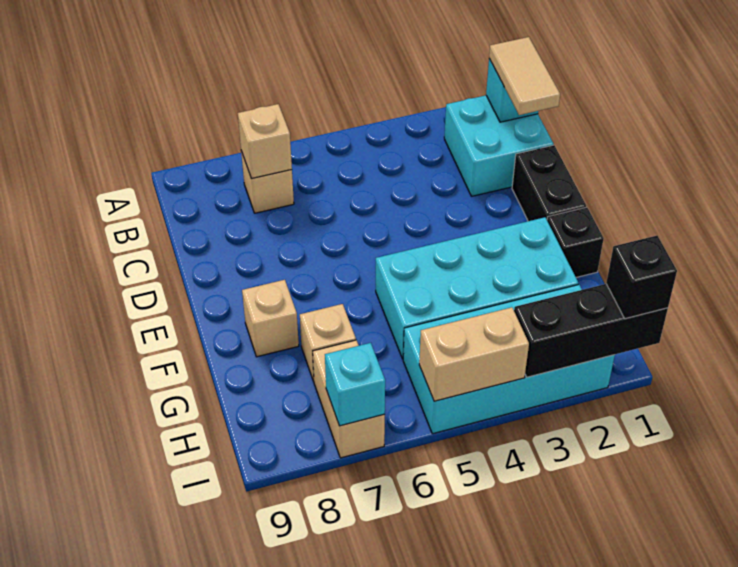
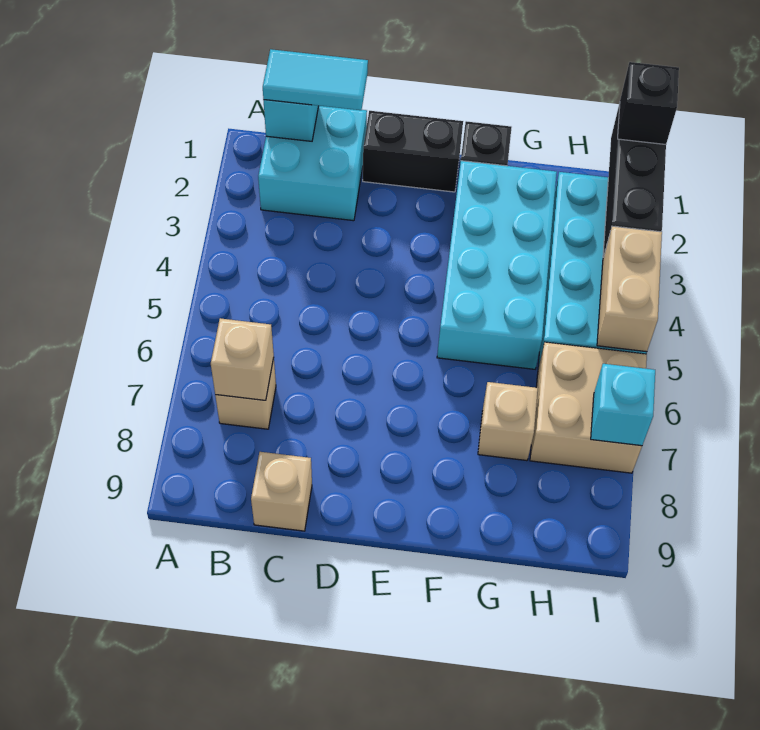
tan 1x2 tile [489,37,560,115] -> cyan 1x2 tile [263,49,368,110]
tan 1x1 brick [242,280,299,357] -> tan 1x1 brick moved to [251,452,312,531]
tan 1x2 brick [313,340,385,458] -> tan 2x2 brick [530,342,647,473]

